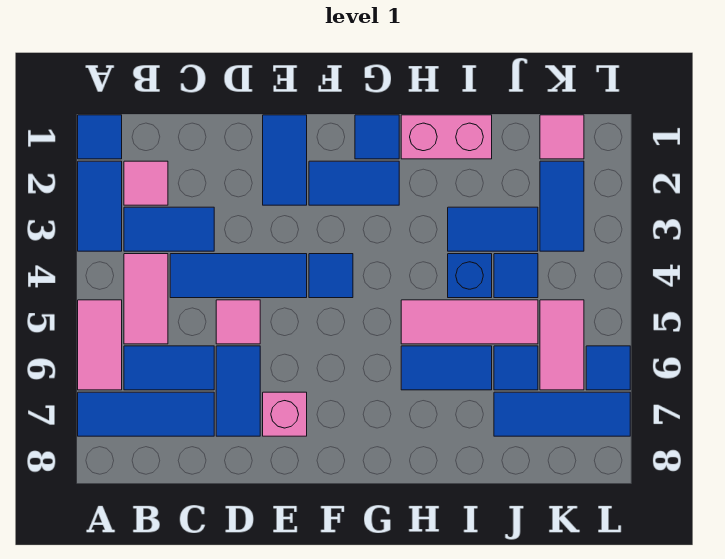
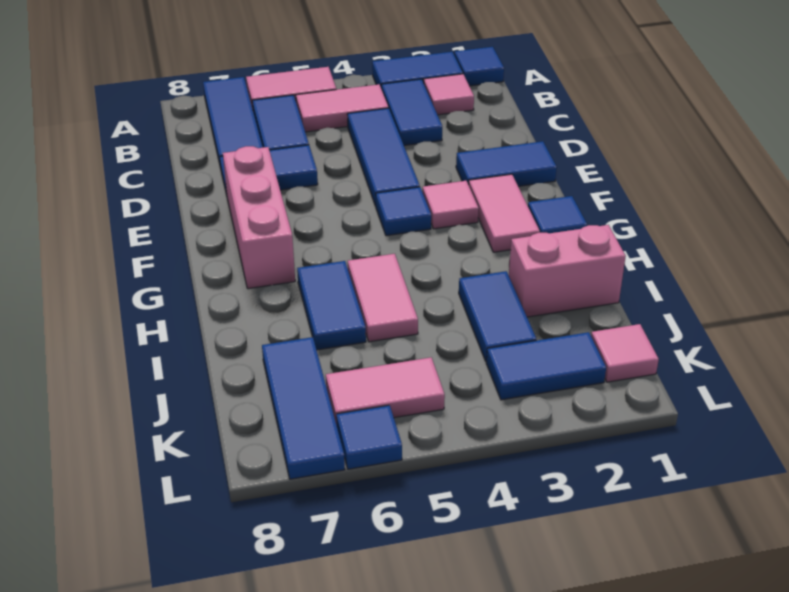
pink 1x1 tile [216,300,260,344] -> pink 1x1 tile moved to [422,181,479,229]
pink 1x1 brick [263,392,307,436] -> pink 1x3 brick [223,146,295,289]
blue 1x2 tile [309,161,399,205] -> pink 1x2 tile [469,174,540,252]
pink 1x2 brick [401,115,492,159] -> pink 1x2 brick turned to [509,225,626,317]
pink 1x3 tile [401,300,538,344] -> pink 1x2 tile [348,254,418,342]
blue 1x1 brick [448,254,492,298] -> none
blue 1x1 tile [494,254,538,298] -> none
blue 1x1 tile [494,346,538,390] -> none

